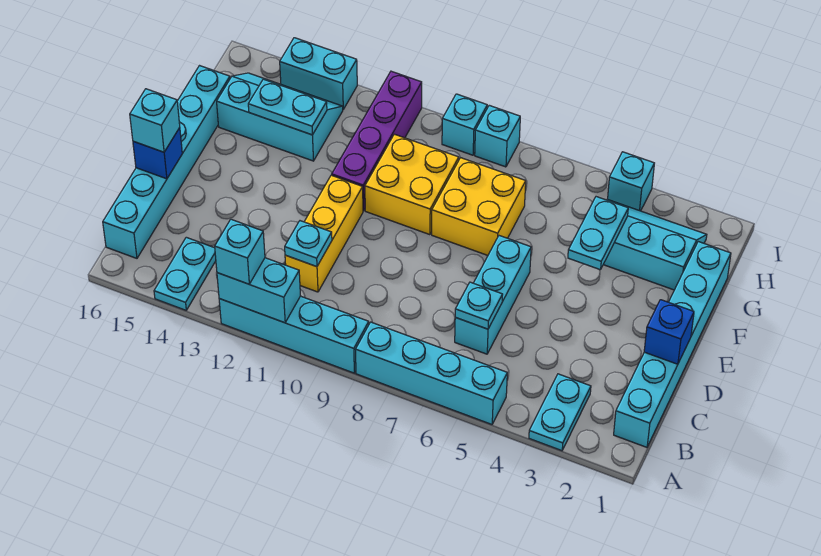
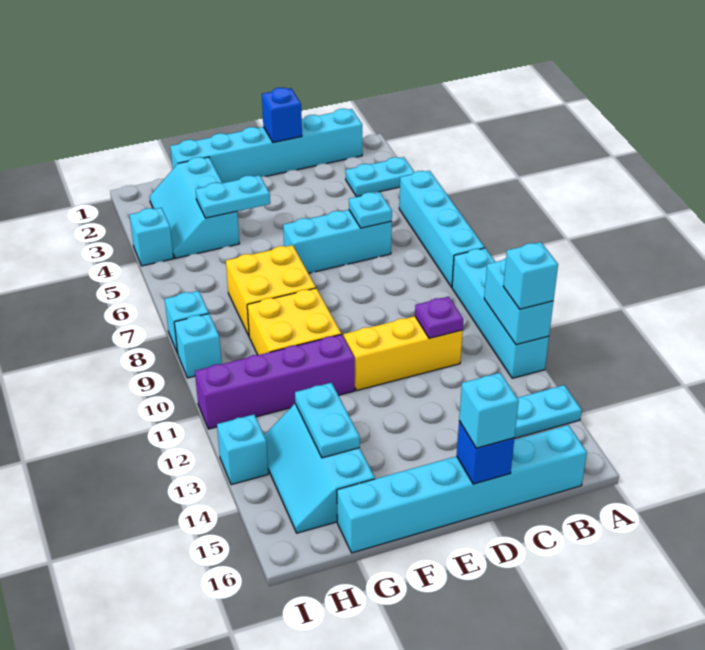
cyan 1x1 plate [285,221,332,267] -> purple 1x1 plate [415,297,463,338]
cyan 1x2 brick [280,38,357,109] -> cyan 1x1 brick [217,415,268,485]

